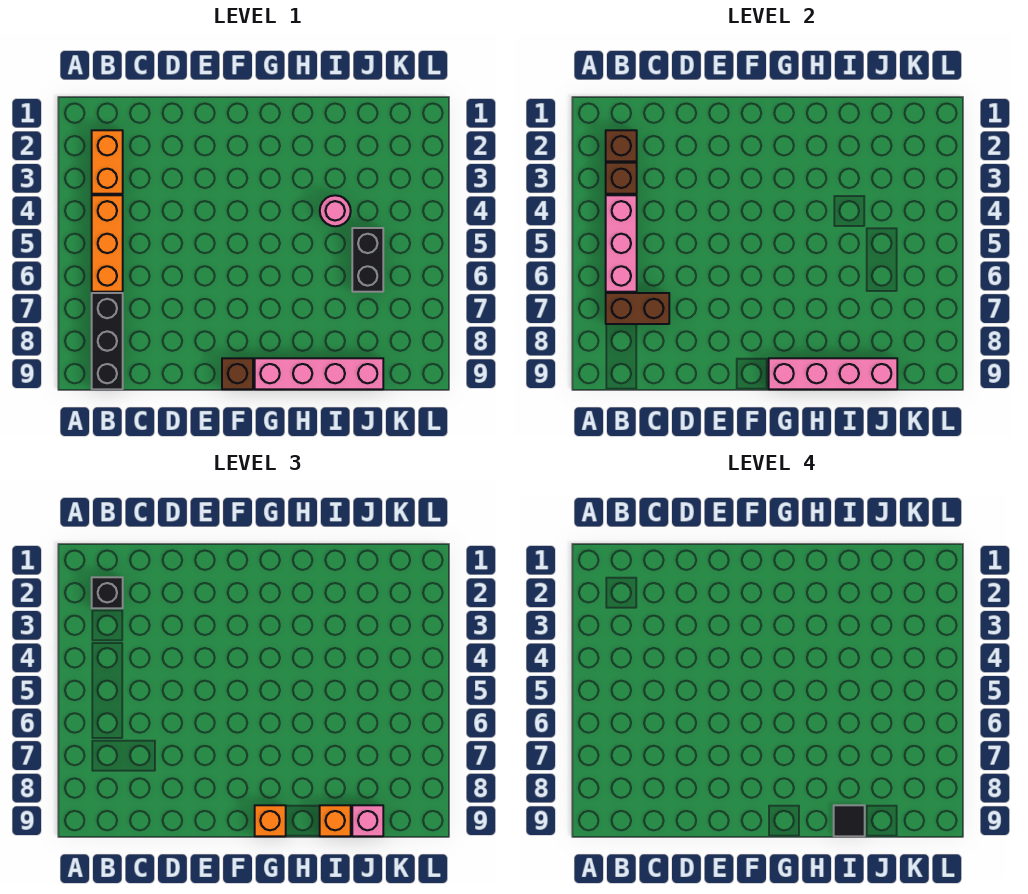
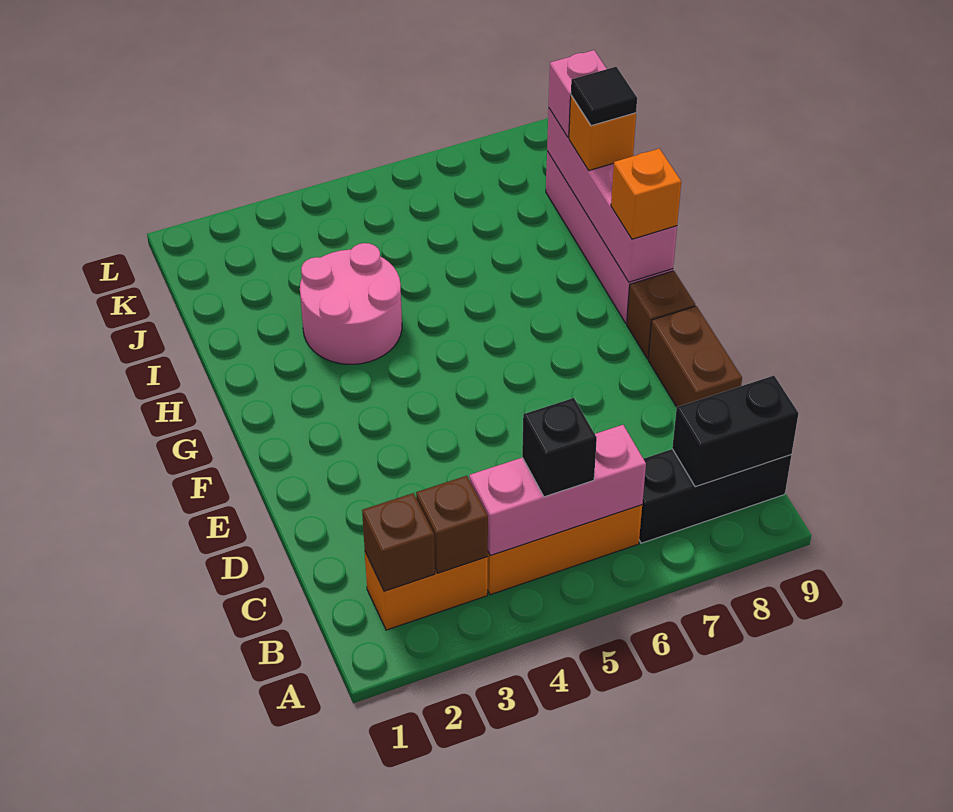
black 1x1 brick [92,577,123,608] -> black 1x1 brick moved to [522,398,597,497]
brown 1x2 brick [606,293,669,324] -> brown 1x2 brick moved to [648,306,742,407]
pink 1x1 round brick [320,195,351,226] -> pink 2x2 round brick [300,243,402,364]
black 1x2 brick [352,228,383,292] -> black 1x2 brick moved to [672,376,799,487]

